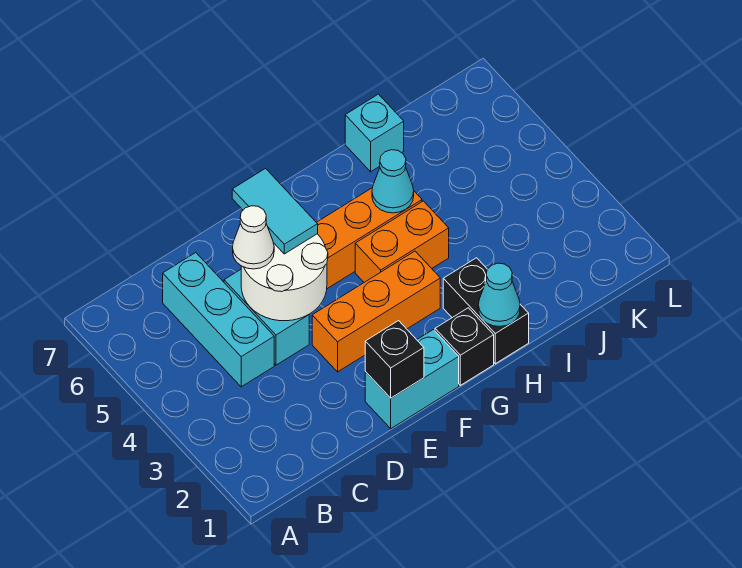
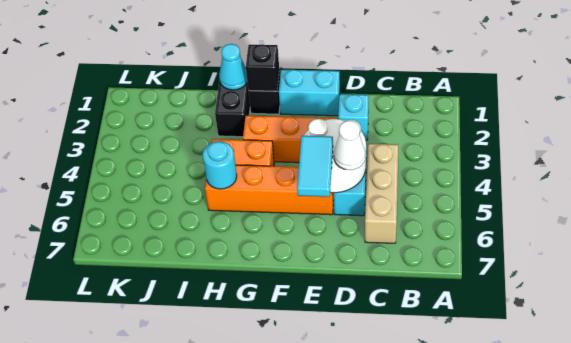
cyan 1x3 brick [163,253,274,387] -> tan 1x3 brick [365,144,398,243]
black 1x1 brick [365,321,424,398] -> black 1x1 brick moved to [246,45,279,91]
cyan 1x1 cone [372,150,414,213] -> cyan 1x1 round brick [203,141,237,189]
cyan 1x1 brick [345,94,404,172] -> cyan 1x1 brick moved to [338,94,369,140]

